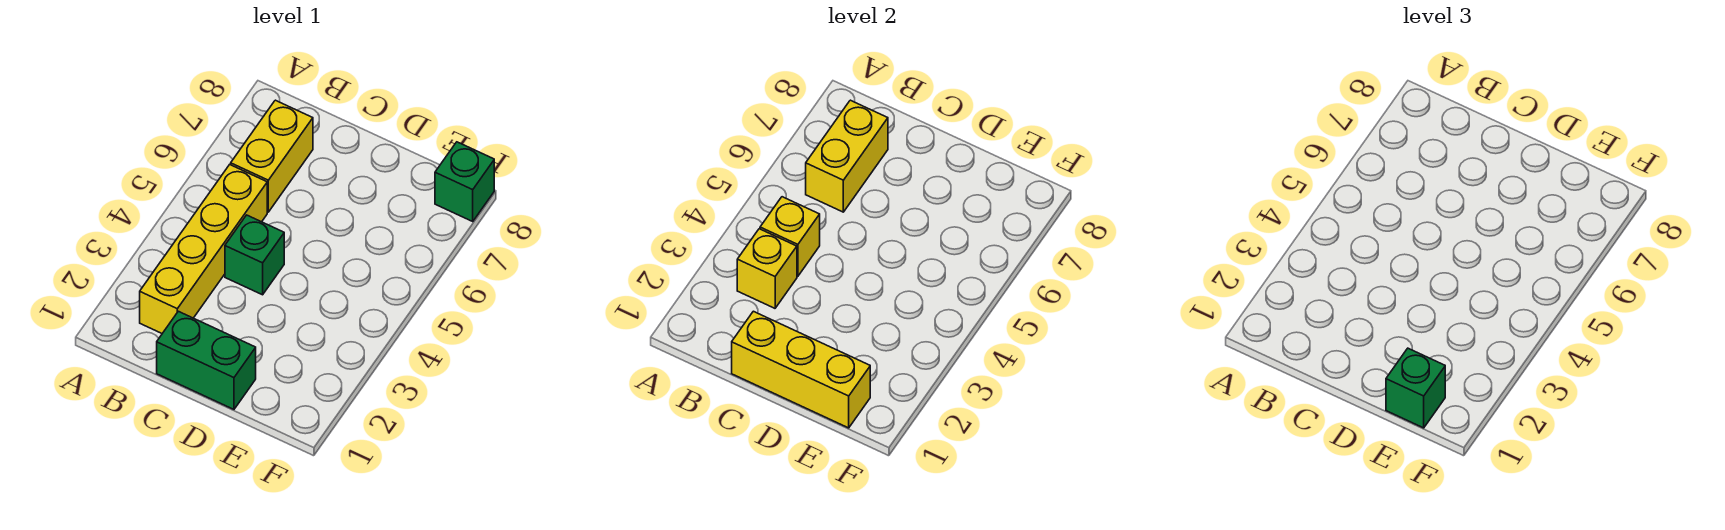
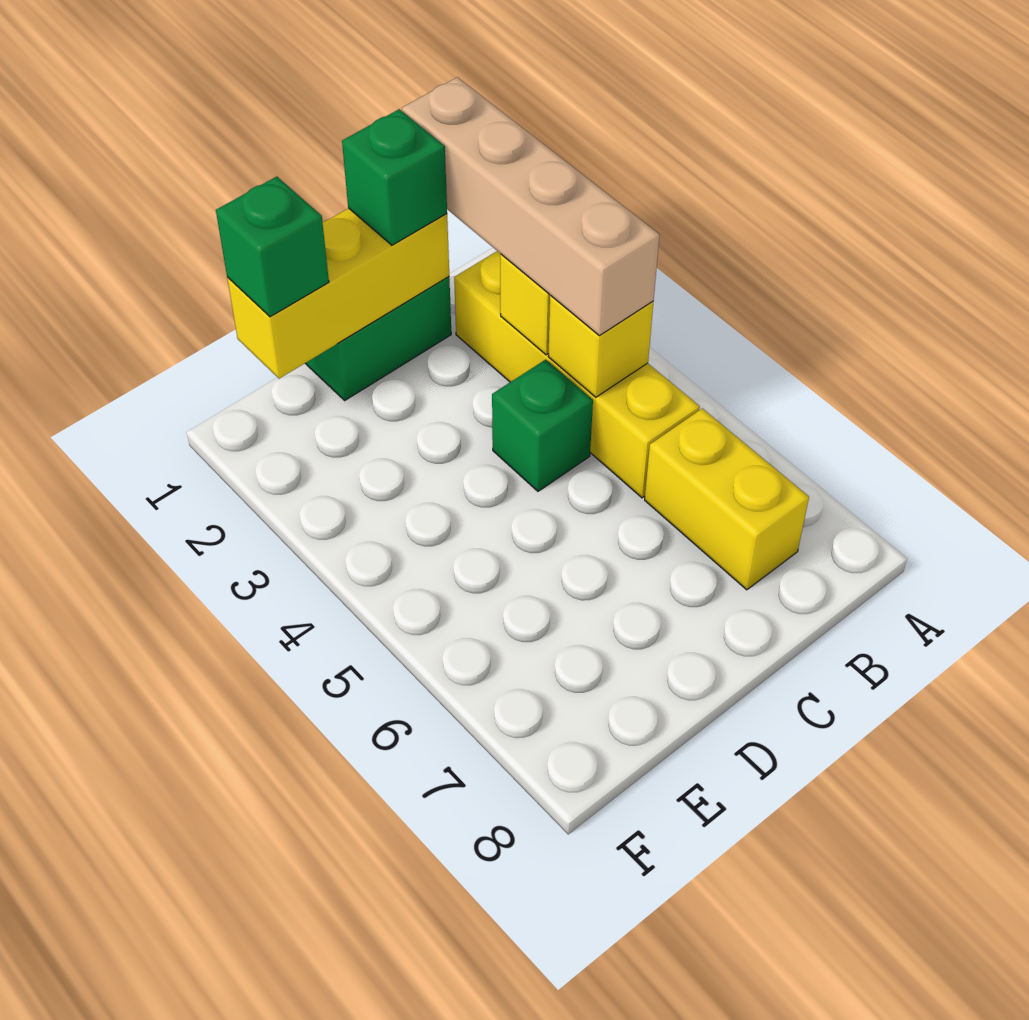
none -> tan 1x4 brick [402,77,659,336]
yellow 1x2 brick [806,100,888,212] -> none
green 1x1 brick [435,142,494,221] -> green 1x1 brick moved to [342,109,447,245]

